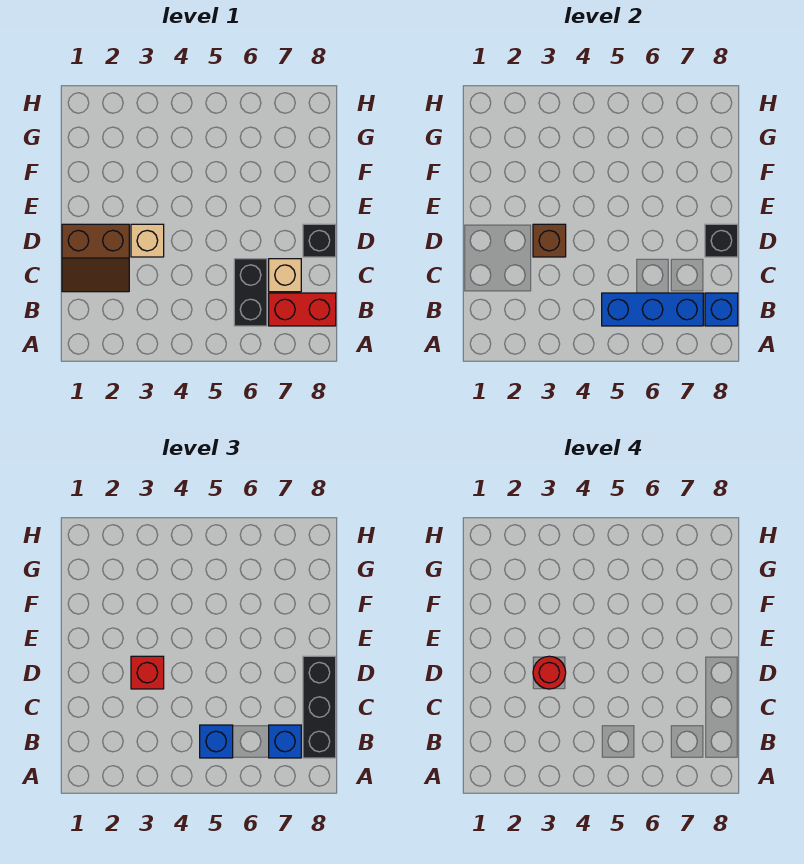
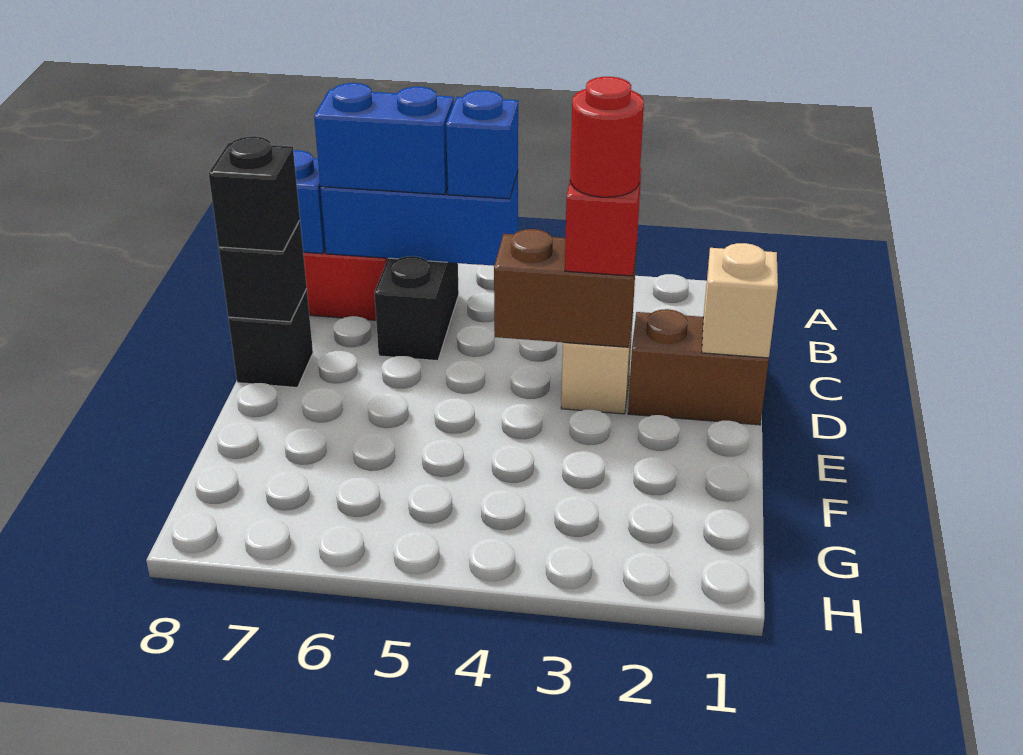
blue 1x1 brick [269,725,301,758] -> blue 1x2 brick [314,83,454,195]
black 1x3 brick [303,656,336,758] -> black 1x1 brick [209,136,300,251]
tan 1x1 brick [269,259,301,292] -> tan 1x1 brick moved to [702,243,778,358]
brown 1x1 brick [533,224,566,257] -> brown 1x2 brick [494,229,637,347]

